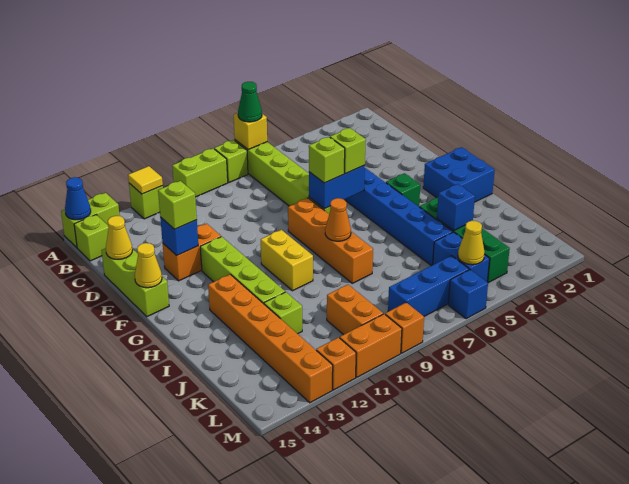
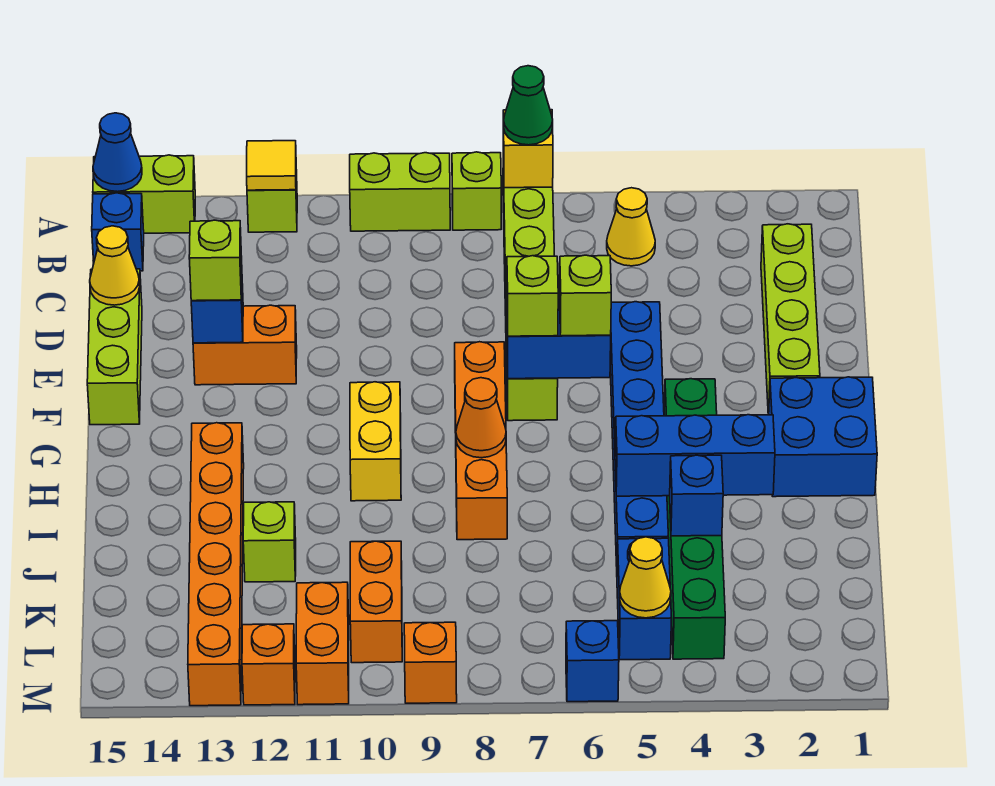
lime 1x1 brick [74,215,109,261] -> blue 1x1 brick [92,193,144,271]
lime 1x4 brick [200,237,285,304] -> lime 1x4 brick moved to [761,224,820,415]
yellow 1x1 cone [135,243,162,288] -> yellow 1x1 cone moved to [607,188,655,266]
blue 1x3 brick [388,256,469,316] -> blue 1x3 brick moved to [615,415,775,496]
orange 1x2 brick [340,314,402,377] -> orange 1x2 brick turned to [296,582,349,705]

